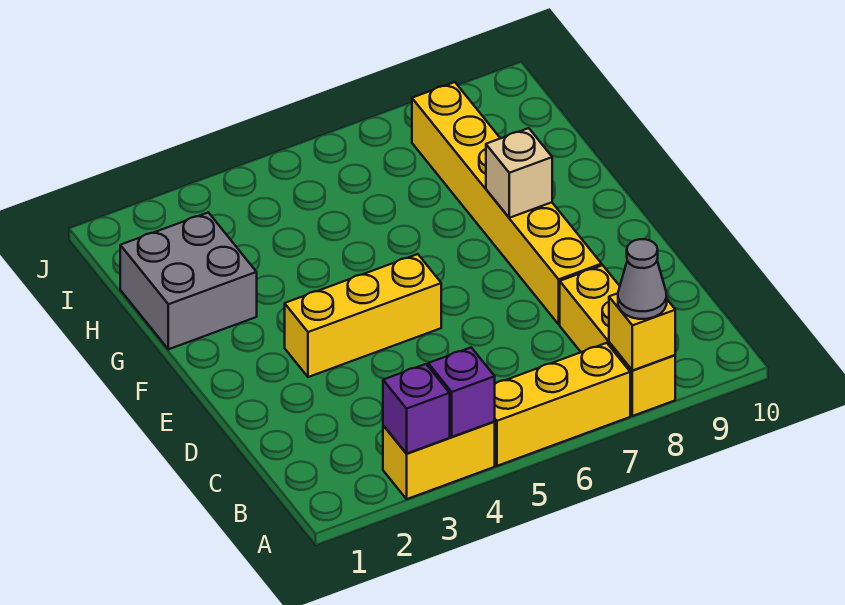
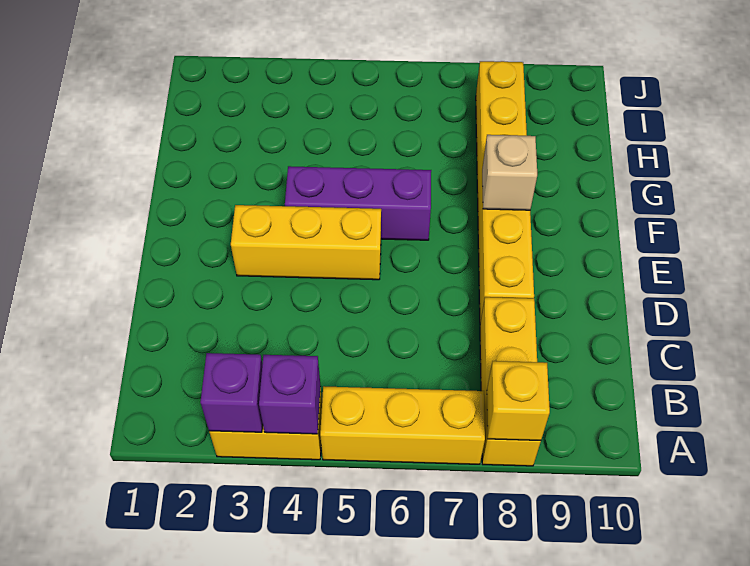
grey 1x1 cone [618,239,667,319] -> none
none -> purple 1x3 brick [285,166,431,240]
grey 2x2 brick [120,212,257,349] -> none

